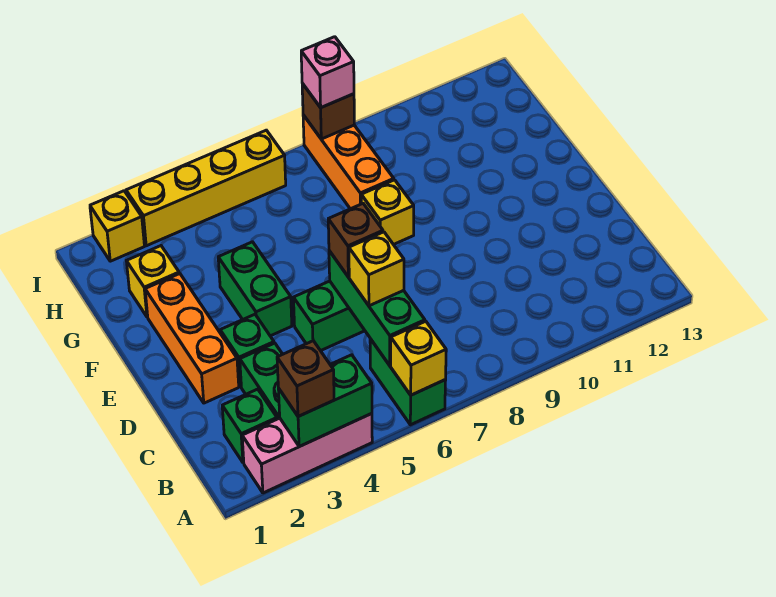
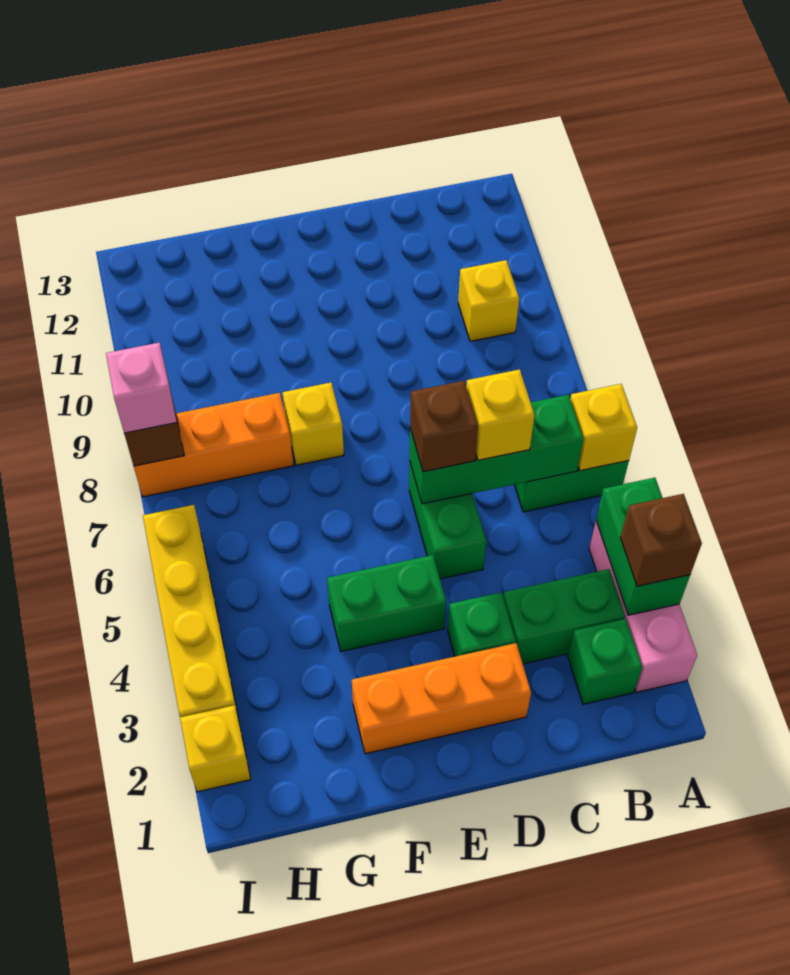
yellow 1x1 brick [127,246,179,317] -> yellow 1x1 brick moved to [458,260,519,341]

